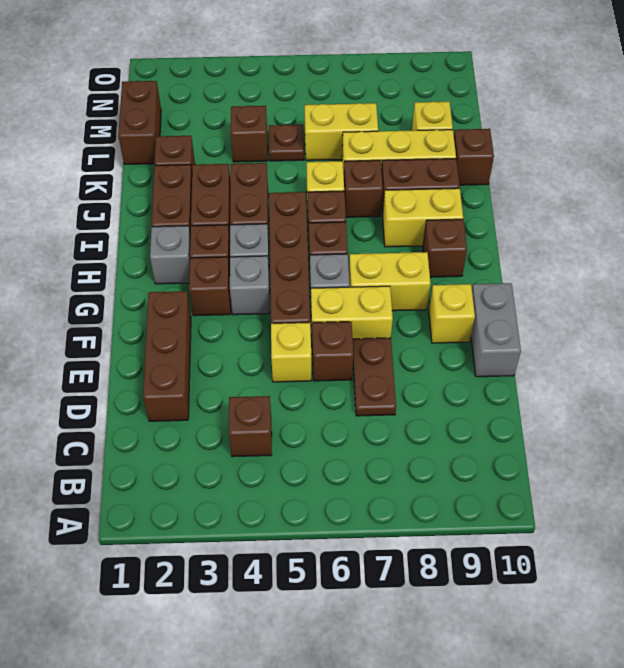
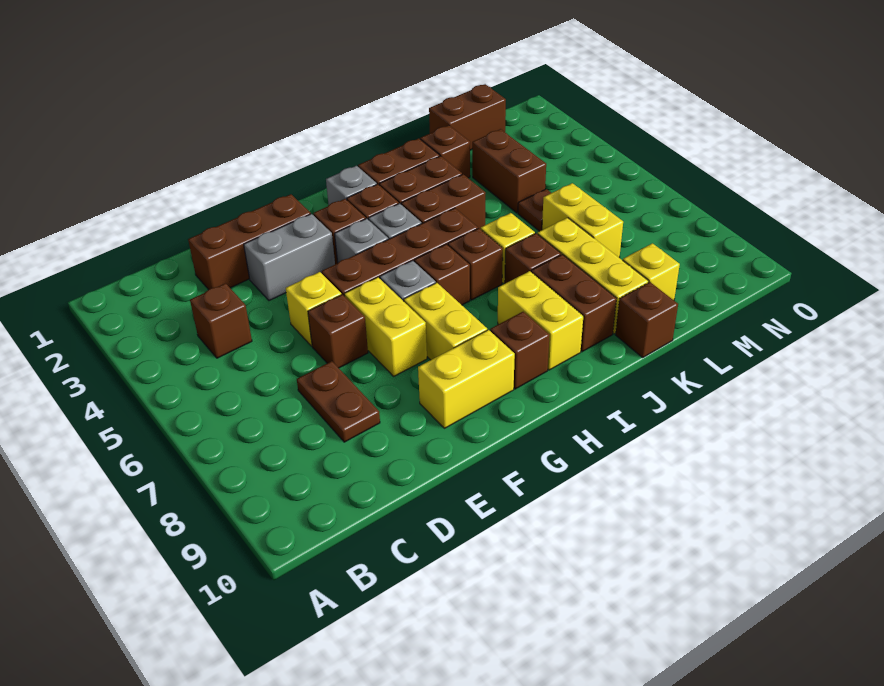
brown 1x2 plate [353,338,396,416] -> brown 1x2 plate turned to [297,361,380,442]
grey 1x2 brick [471,283,521,377] -> grey 1x2 brick moved to [244,214,335,301]
yellow 1x1 brick [429,284,475,343] -> yellow 1x2 brick [418,330,515,428]
brown 1x1 brick [231,106,268,162] -> brown 1x2 brick [472,129,546,213]

